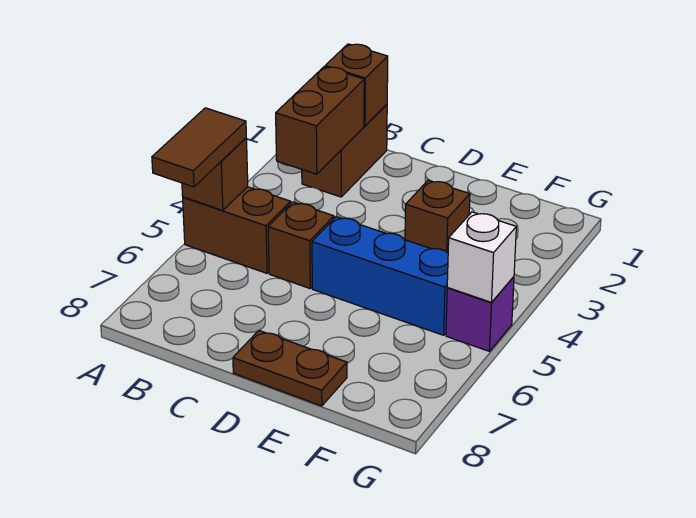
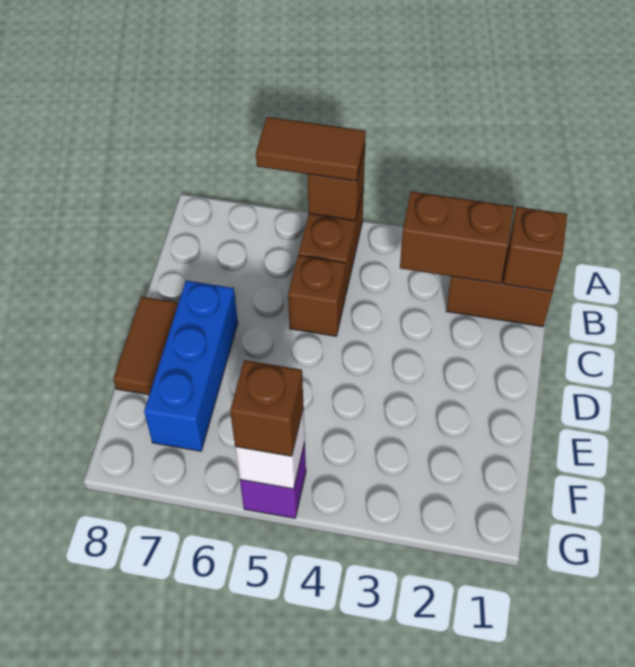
blue 1x3 brick [312,217,448,335] -> blue 1x3 brick moved to [144,281,238,451]
brown 1x2 plate [233,330,347,406] -> brown 1x2 tile [113,297,179,395]
brown 1x1 brick [405,180,470,253] -> brown 1x1 brick moved to [230,360,304,456]

